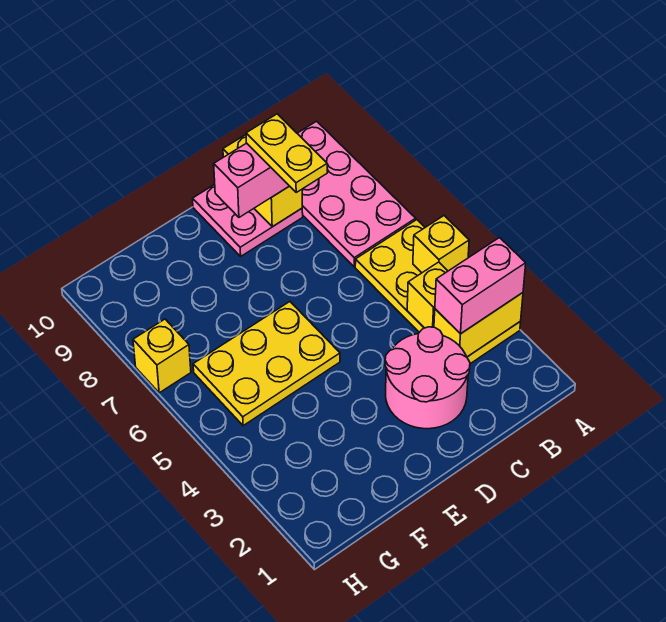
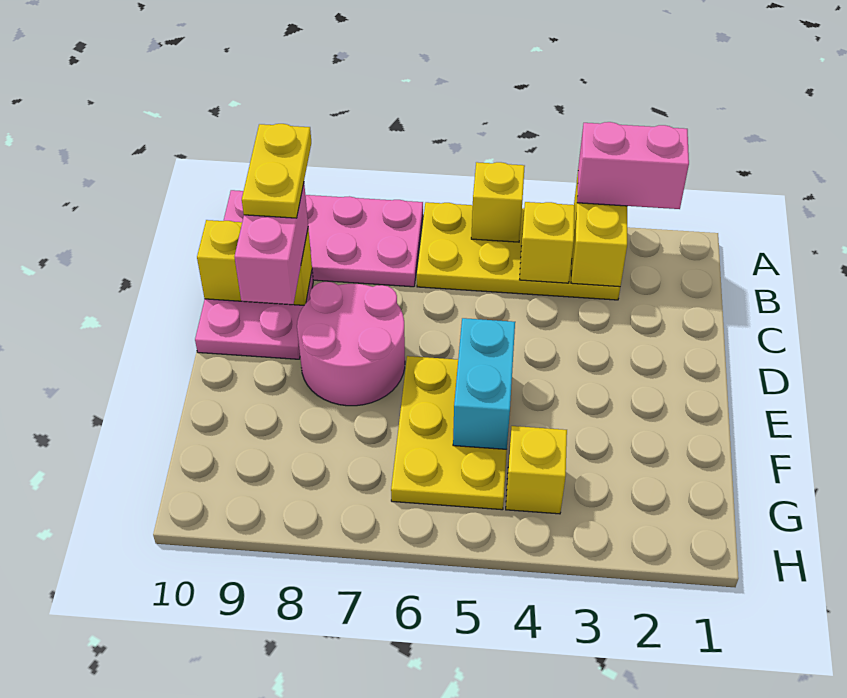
pink 1x2 brick [435,238,526,334] -> pink 1x2 brick turned to [577,122,689,209]
pink 2x2 round brick [385,327,470,429] -> pink 2x2 round brick moved to [297,282,405,406]
yellow 1x2 plate [246,114,327,192] -> yellow 1x2 plate turned to [242,124,311,218]
none -> cyan 1x2 brick [453,318,515,449]
yellow 1x1 brick [133,319,191,393] -> yellow 1x1 brick moved to [506,426,567,514]

